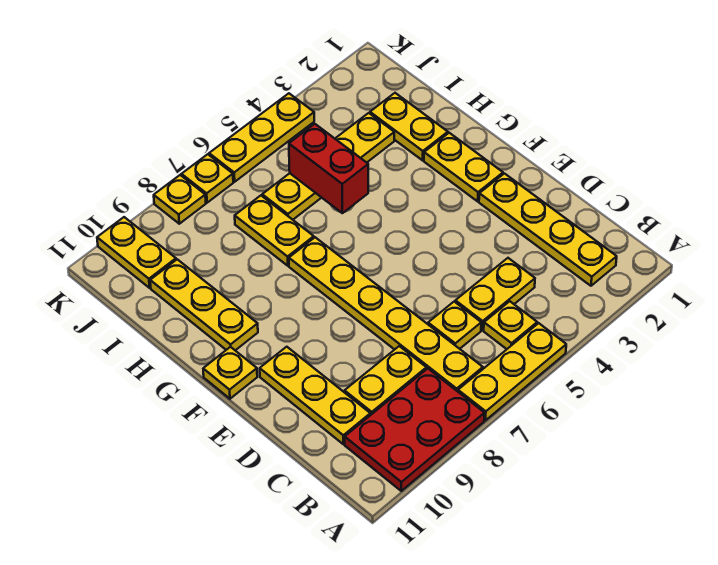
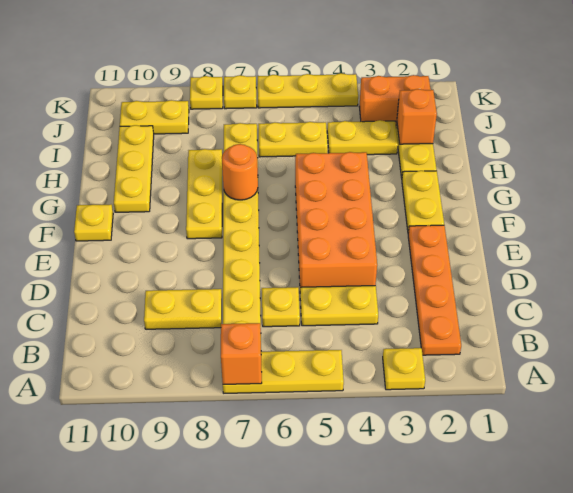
none -> orange 1x1 brick [221,323,262,384]
red 2x3 plate [345,369,485,491] -> none
yellow 1x4 plate [479,174,617,286] -> orange 1x4 plate [408,225,461,355]
yellow 1x1 plate [484,301,537,349] -> yellow 1x1 plate moved to [383,348,425,390]
yellow 1x3 plate [260,347,370,444] -> yellow 1x3 plate moved to [186,149,222,239]
none -> orange 2x4 brick [295,152,377,287]
none -> orange 1x1 round brick [222,144,258,200]
red 1x2 brick [289,124,368,213] -> none
none -> orange 1x1 brick [397,89,437,144]
none -> orange 1x2 brick [359,75,431,124]
yellow 1x2 plate [97,217,176,288] -> yellow 1x2 plate turned to [120,100,189,134]

